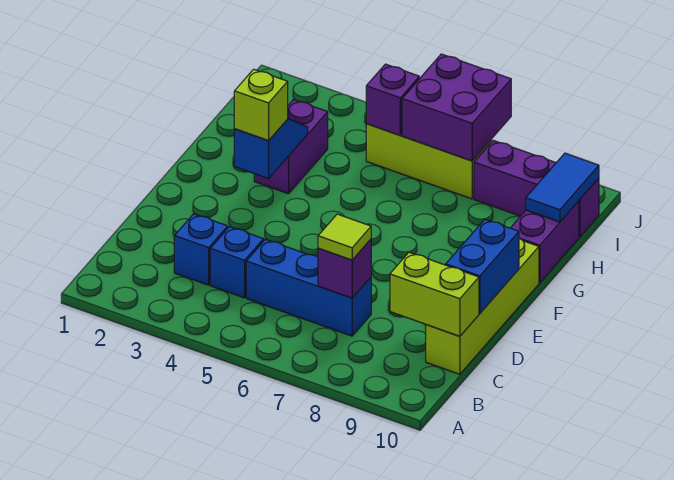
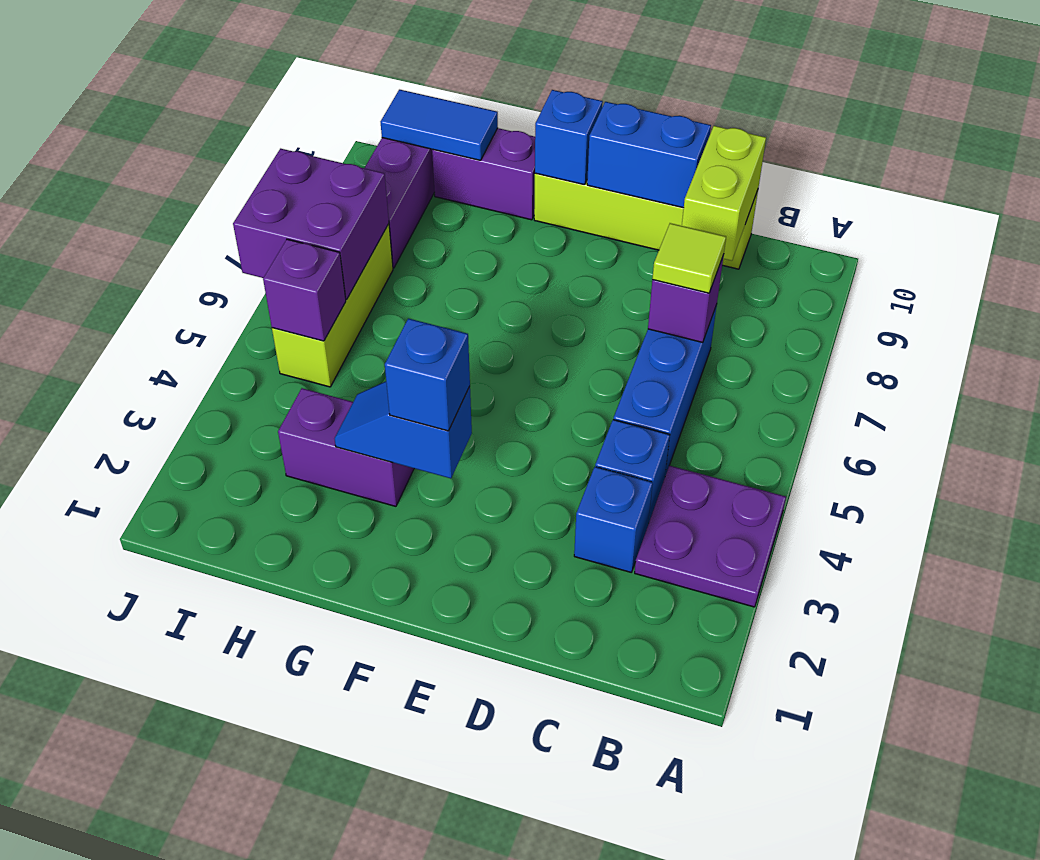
none -> purple 2x2 plate [635,466,786,607]
lime 1x1 brick [234,69,288,141] -> blue 1x1 brick [385,318,470,431]
none -> blue 1x1 brick [535,90,603,185]

